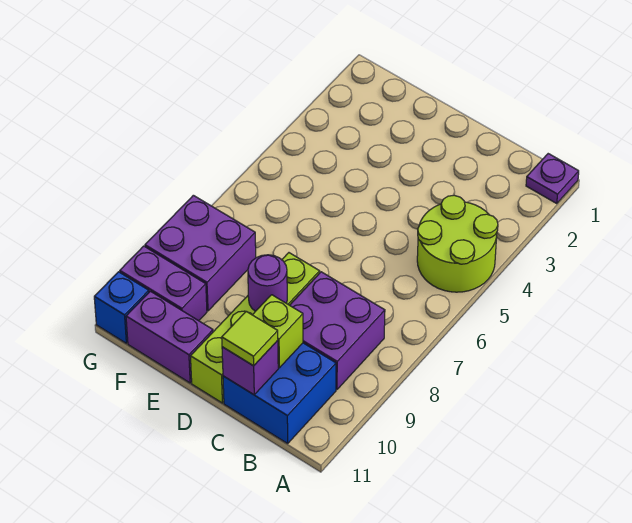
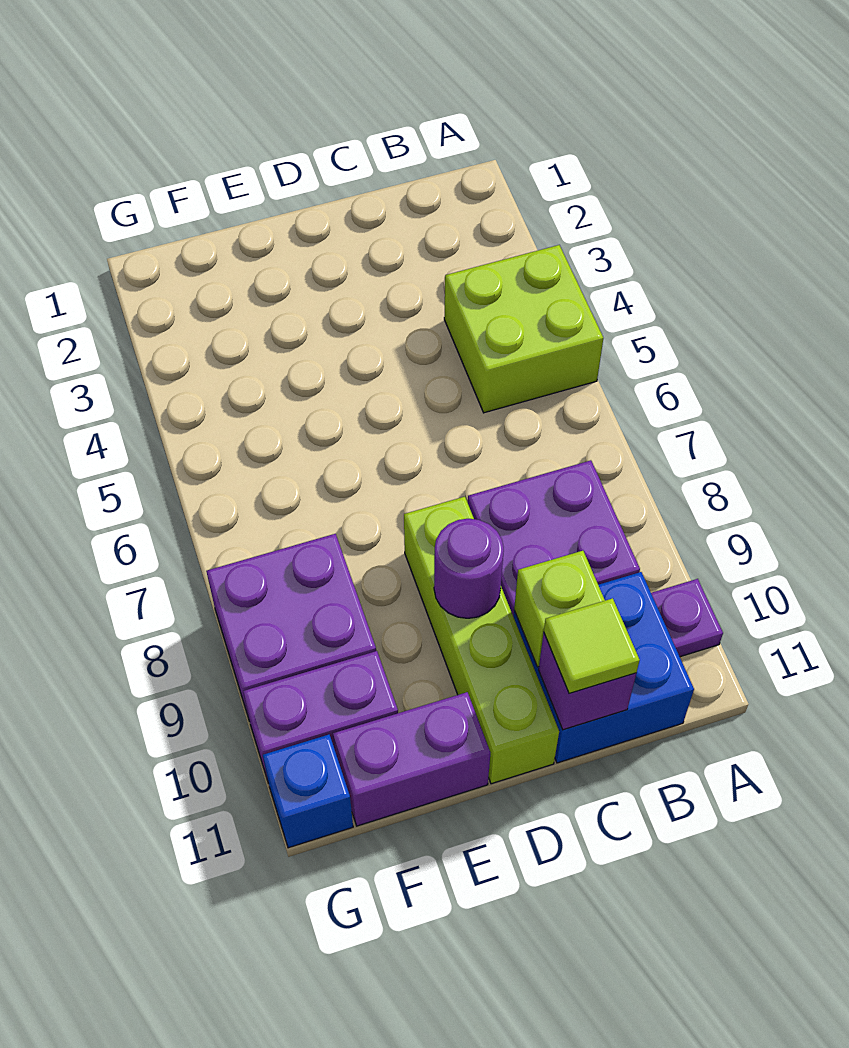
purple 1x1 plate [526,154,579,203] -> purple 1x1 plate moved to [651,579,723,657]
lime 2x2 round brick [417,195,498,292] -> lime 2x2 brick [444,245,603,413]

